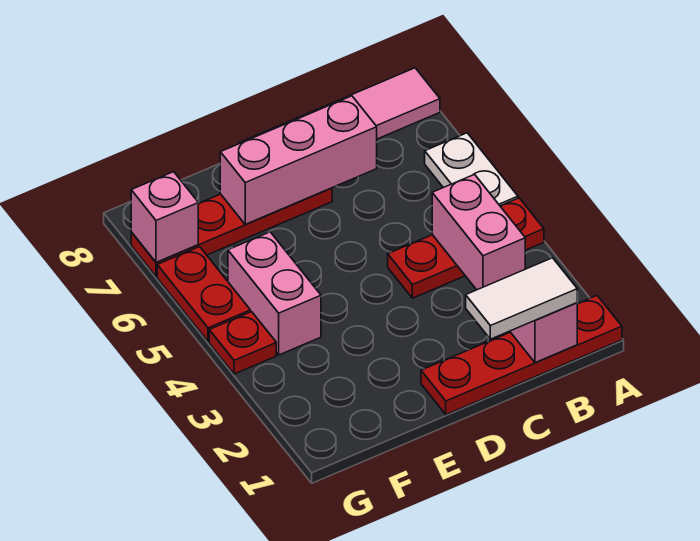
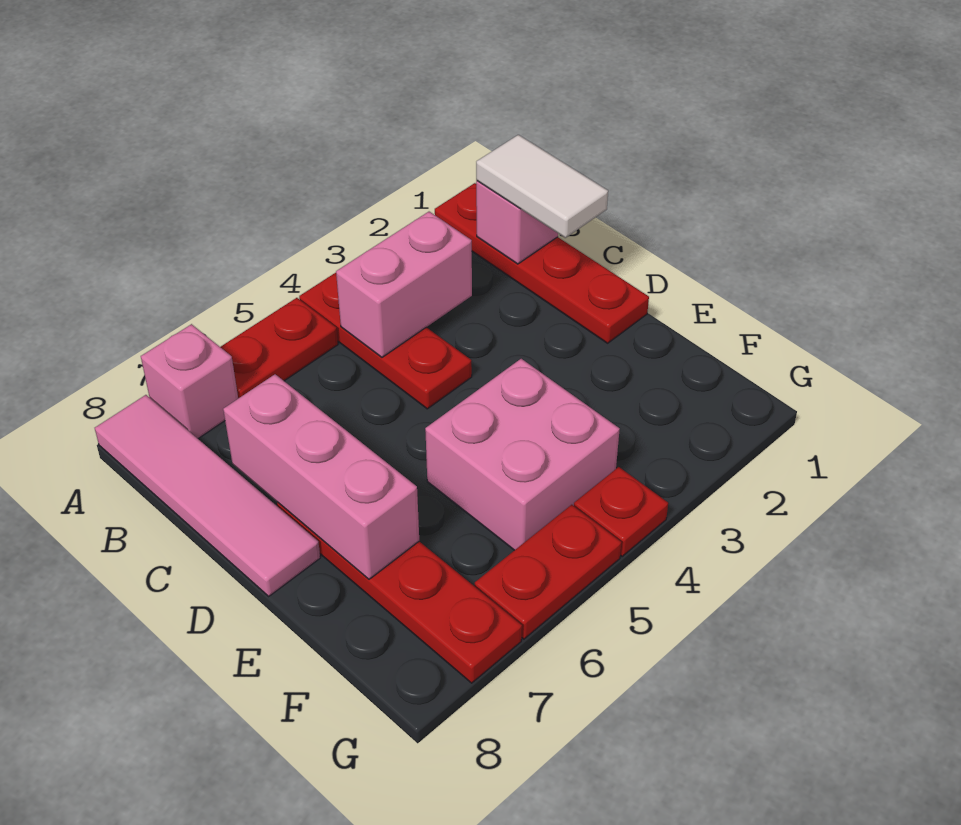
white 1x2 plate [425,133,518,206] -> red 1x2 plate [221,298,338,398]
pink 1x2 brick [228,232,321,355] -> pink 2x2 brick [425,359,620,550]
pink 1x1 brick [131,172,198,263] -> pink 1x1 brick moved to [141,324,238,438]

